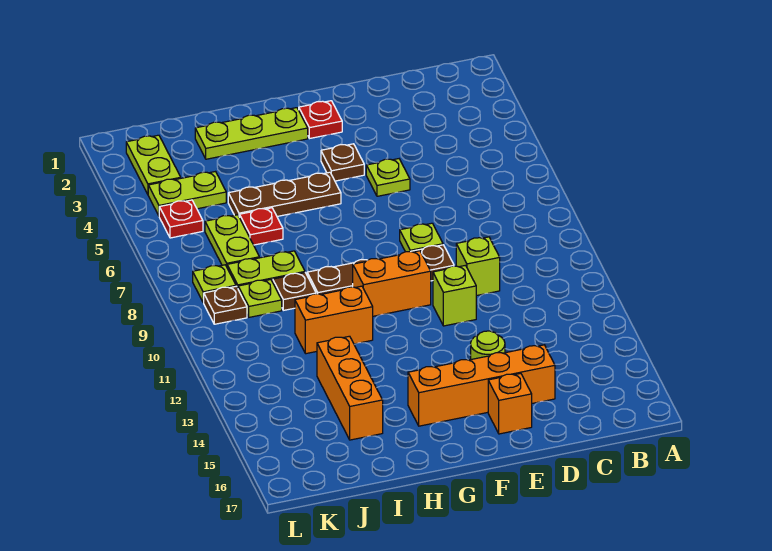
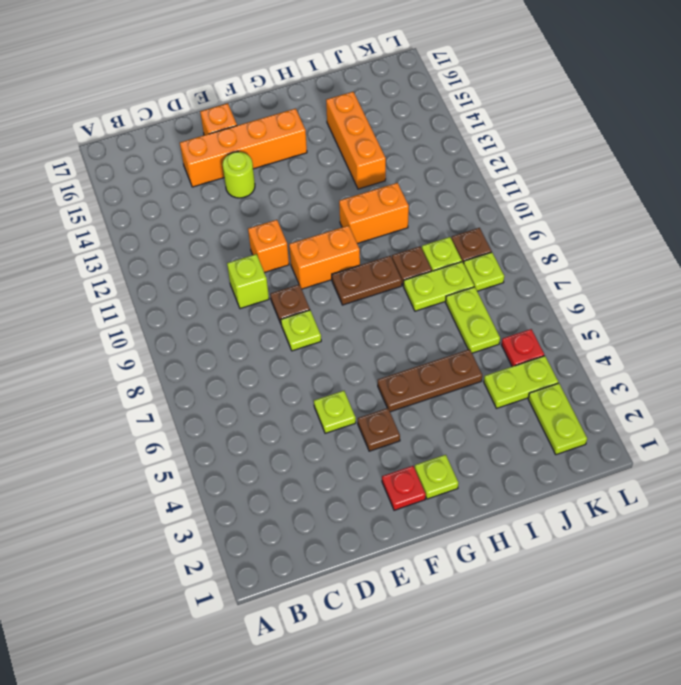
lime 1x1 brick [433,265,476,326] -> orange 1x1 brick [248,220,289,273]
lime 1x3 plate [195,108,308,159] -> lime 1x1 plate [415,455,458,499]
red 1x1 plate [240,208,283,245] -> none

